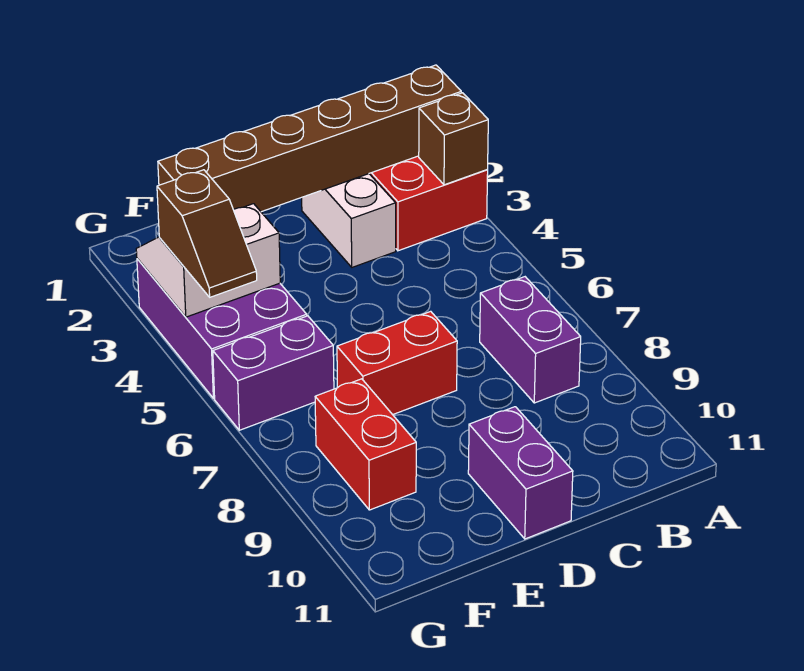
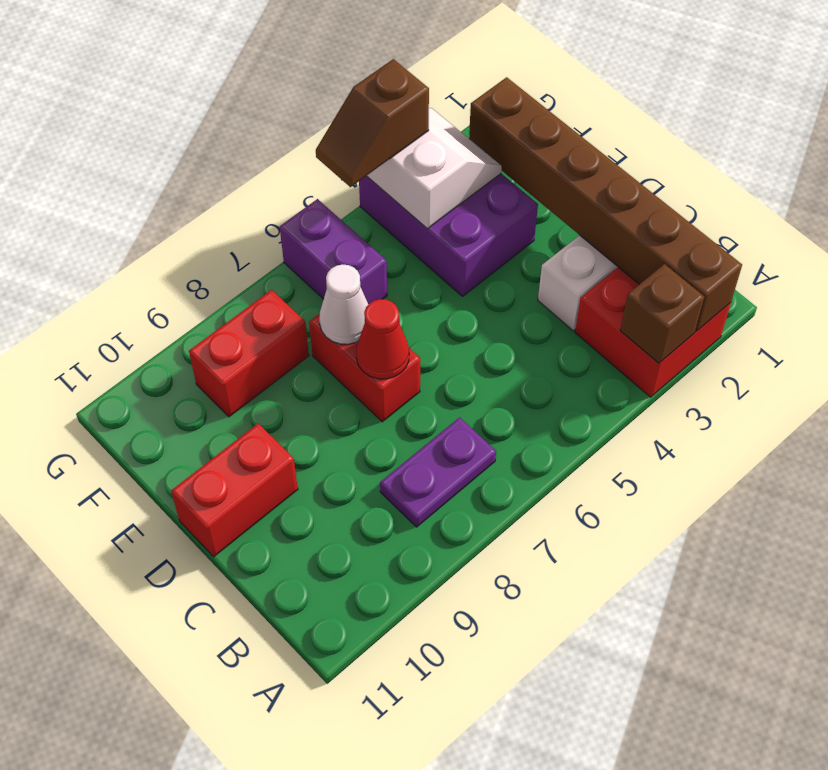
purple 1x2 brick [480,277,581,403] -> purple 1x2 plate [380,417,496,527]
none -> red 1x1 cone [356,299,409,379]
purple 1x2 brick [468,407,573,539] -> red 1x2 brick [171,423,298,557]
none -> white 1x1 cone [319,264,368,344]
purple 2x3 brick [137,259,307,398] -> purple 2x3 brick turned to [359,174,538,296]

